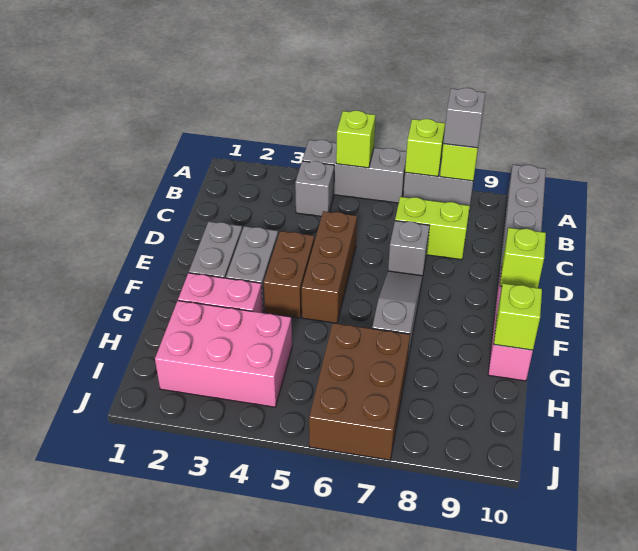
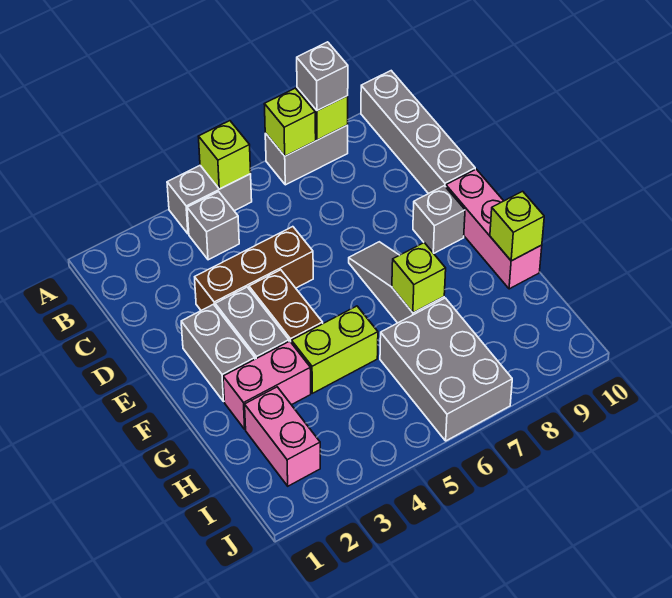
grey 1x3 brick [302,140,407,203] -> grey 1x2 brick [167,166,252,234]
lime 1x2 brick [395,197,470,260] -> lime 1x2 brick moved to [292,306,378,393]
brown 1x3 brick [301,211,357,323] -> brown 1x3 brick turned to [195,227,313,310]
grey 1x1 brick [388,221,430,276] -> grey 1x1 brick moved to [413,186,465,253]
lime 1x1 brick [500,228,546,288] -> lime 1x1 brick moved to [392,243,446,313]
pink 2x3 brick [155,301,292,407] -> pink 1x2 brick [245,387,320,486]
brown 2x3 brick [309,323,410,460] -> grey 2x3 brick [380,298,512,441]

